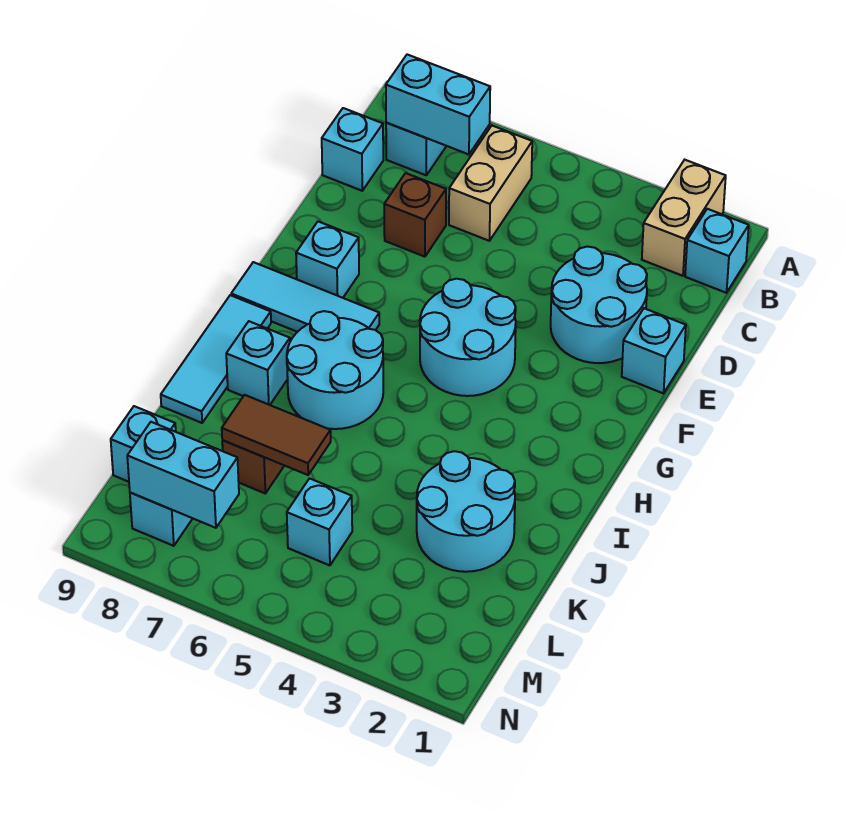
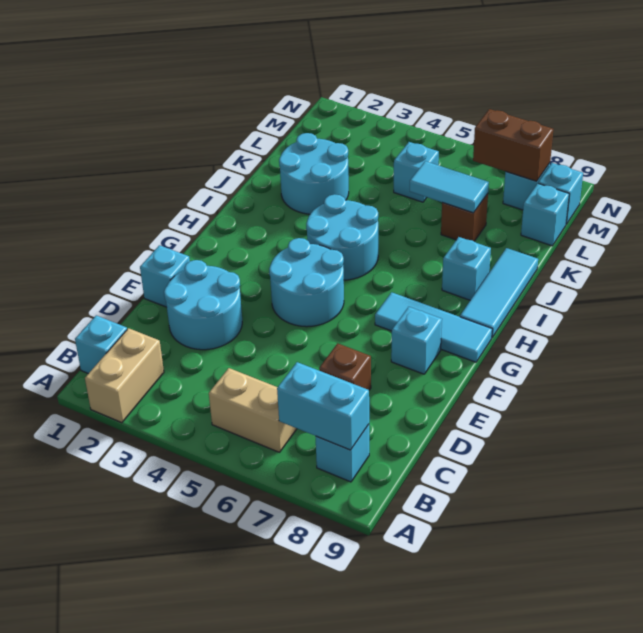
tan 1x2 brick [449,126,532,241] -> tan 1x2 brick turned to [209,368,297,452]
cyan 1x1 brick [322,108,383,191] -> cyan 1x1 brick moved to [538,163,583,224]
cyan 2x2 round brick [287,311,383,429] -> cyan 2x2 round brick moved to [306,194,378,280]
brown 1x2 tile [222,395,331,475] -> cyan 1x2 tile [410,161,489,213]
cyan 1x2 brick [127,422,239,528] -> brown 1x2 brick [473,109,554,181]

